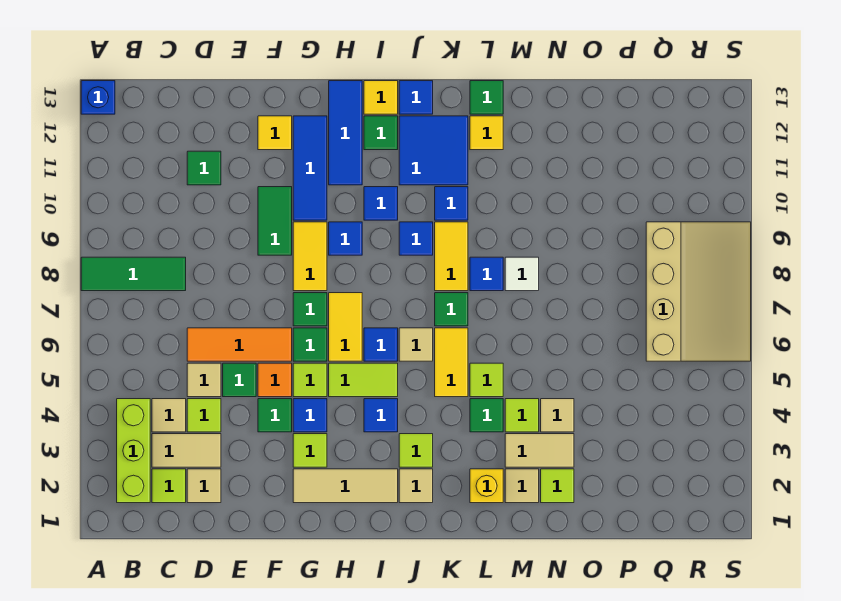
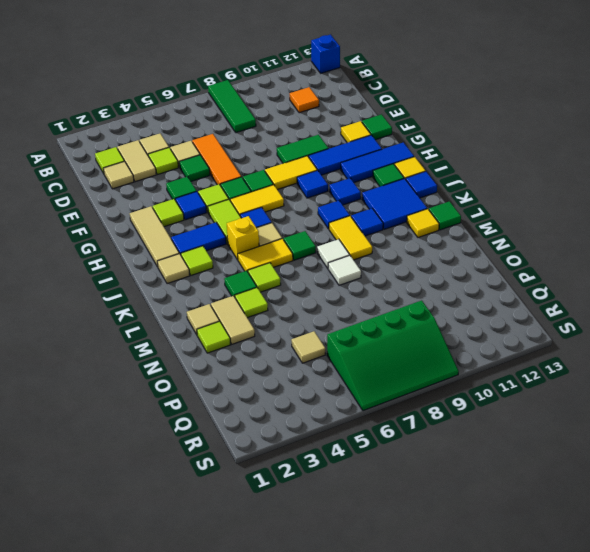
lime 1x3 brick [117,399,150,503] -> none
green 1x1 tile [187,151,221,185] -> green 1x1 tile moved to [362,114,392,140]
orange 1x1 tile [258,363,292,397] -> orange 1x1 tile moved to [290,87,319,113]
blue 1x1 tile [364,399,398,432] -> blue 1x2 tile [171,222,226,255]
yellow 1x2 tile [435,222,468,291] -> yellow 1x2 tile turned to [329,216,372,260]
yellow 1x1 brick [470,469,503,503] -> yellow 1x1 brick moved to [227,216,259,260]
blue 1x1 tile [470,257,503,291] -> white 1x1 tile [317,239,350,268]
tan 1x1 tile [541,399,574,432] -> tan 1x1 tile moved to [291,331,325,363]
tan 3x4 slope [646,222,751,361] -> green 3x4 slope [327,300,459,411]

